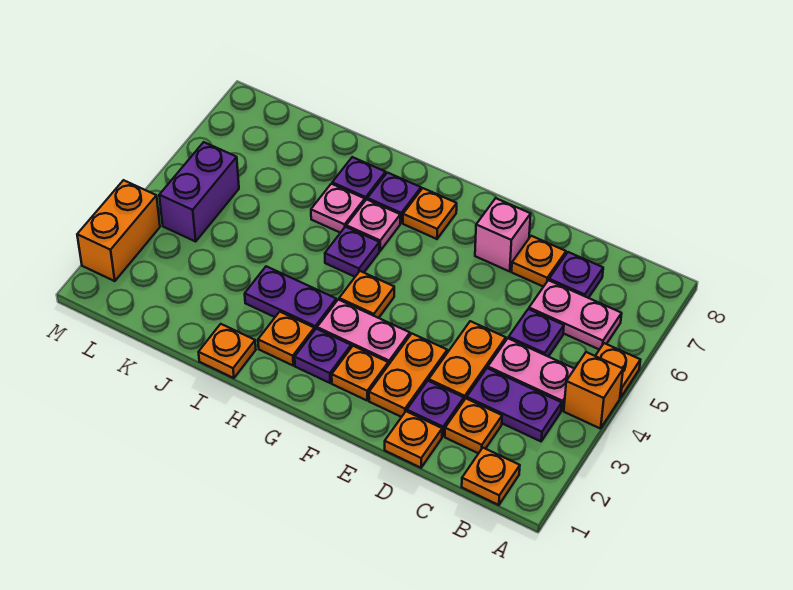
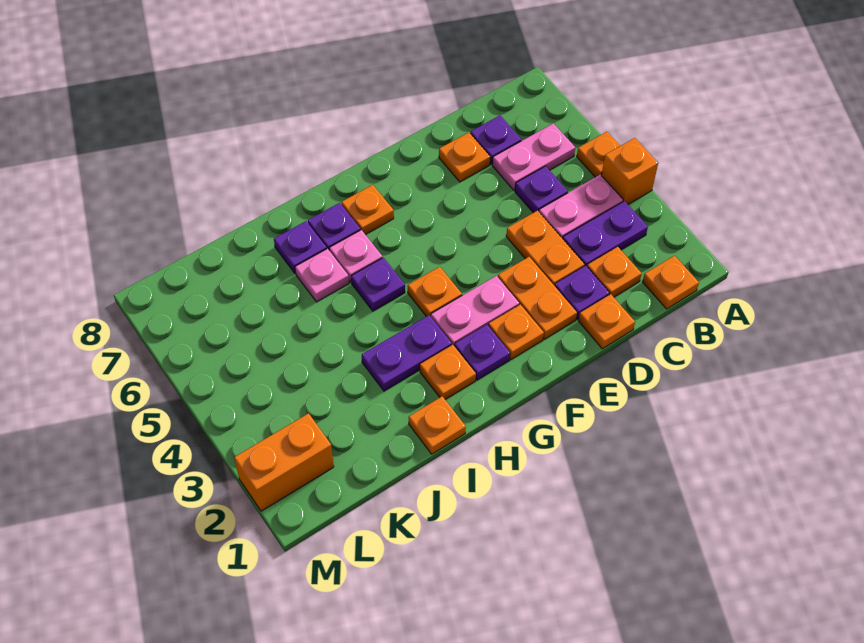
pink 1x1 brick [475,198,531,271] -> none
purple 1x2 brick [159,142,239,241] -> none
orange 1x2 brick [77,180,160,281] -> orange 1x2 brick turned to [234,413,334,511]

